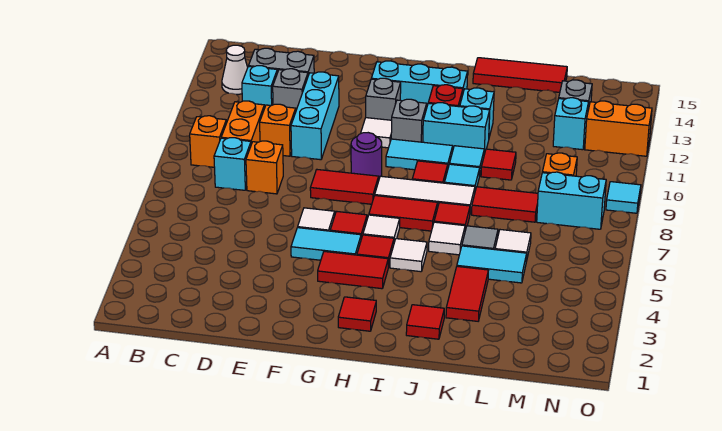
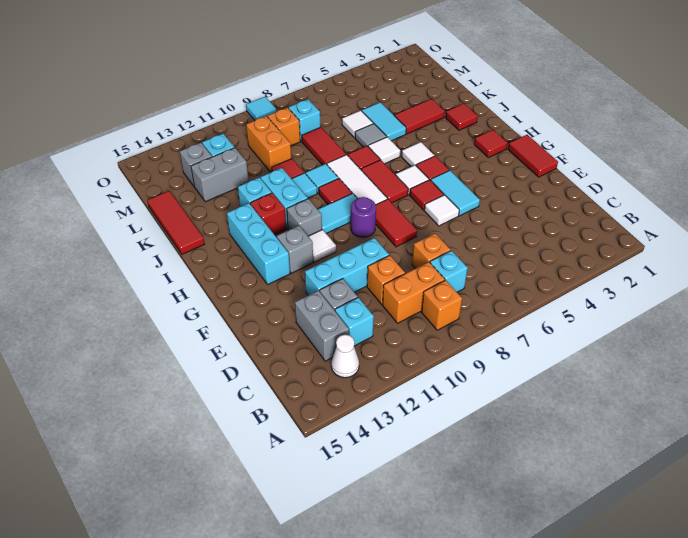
red 1x2 tile [318,252,388,289] -> red 1x2 tile moved to [508,135,558,177]
cyan 1x2 tile [386,139,453,170] -> cyan 1x2 tile turned to [318,194,357,233]
none -> grey 1x2 brick [191,148,249,202]
cyan 1x2 brick [537,172,606,229] -> cyan 1x1 brick [289,99,320,141]
orange 1x2 brick [585,101,652,156] -> orange 1x2 brick moved to [246,116,291,172]

